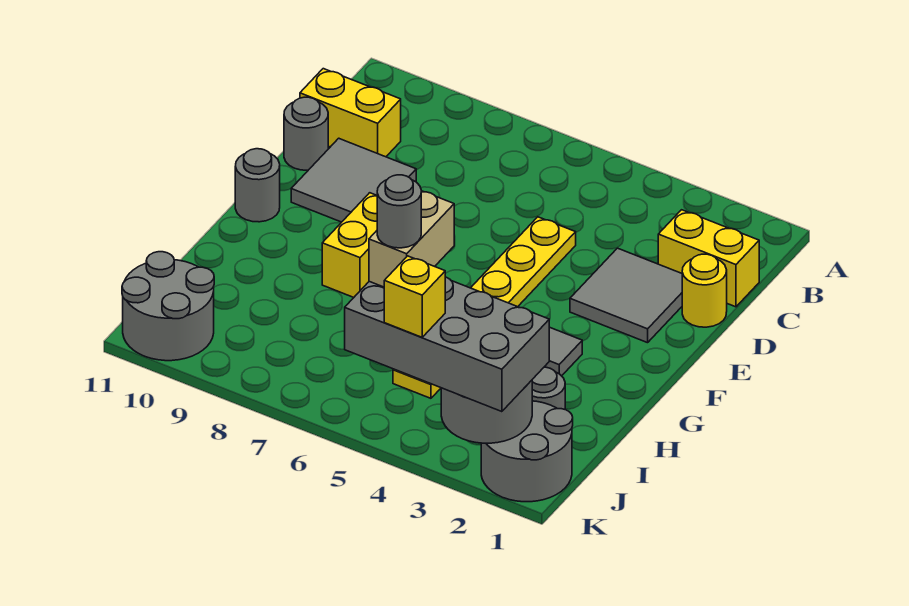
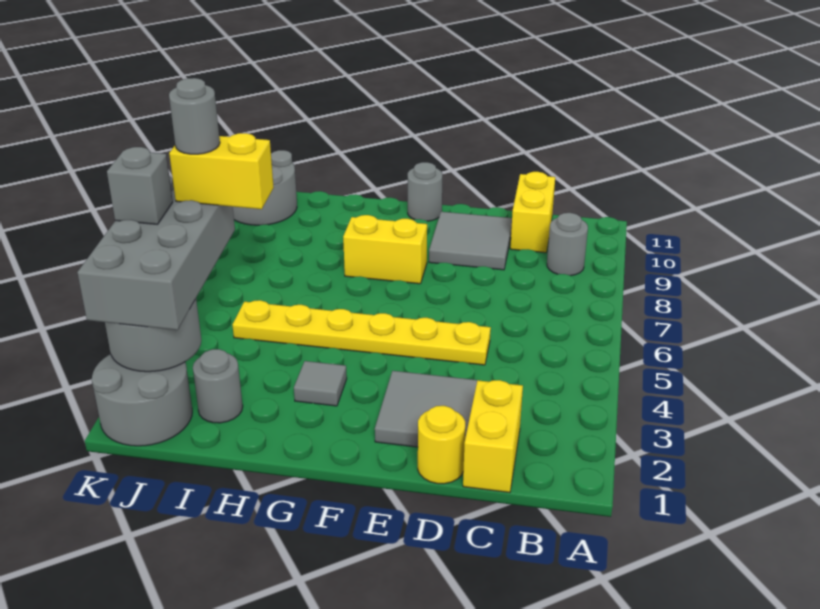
grey 1x1 round brick [284,97,328,170] -> grey 1x1 round brick moved to [547,213,588,276]
tan 1x2 brick [369,191,454,287] -> yellow 1x2 brick [169,133,274,209]
yellow 1x1 brick [384,256,445,337] -> grey 1x1 brick [107,147,173,225]

